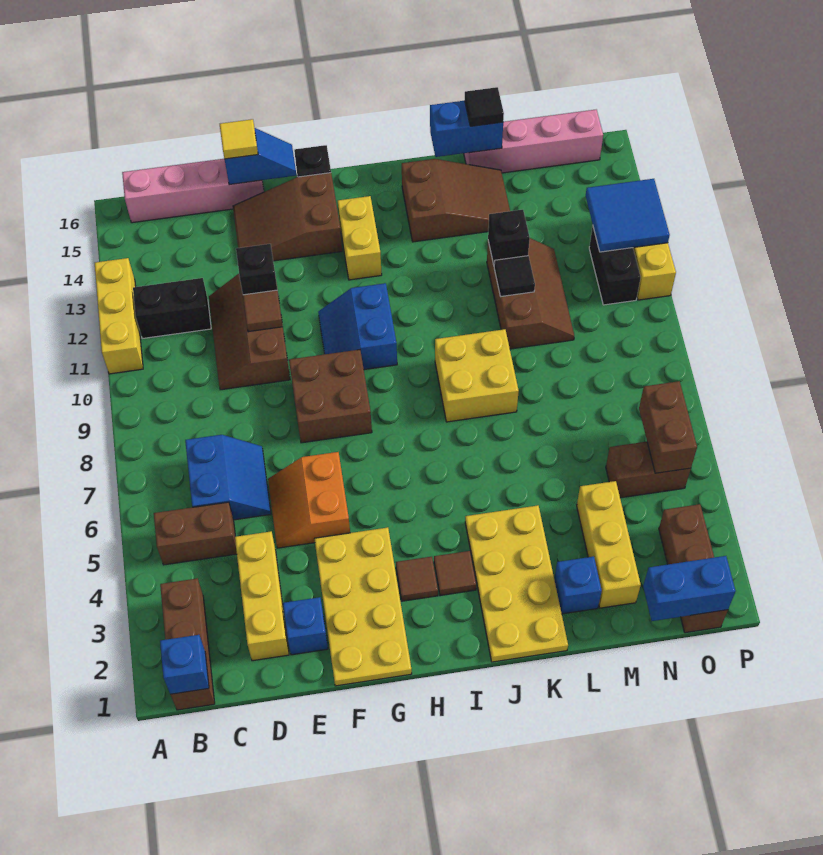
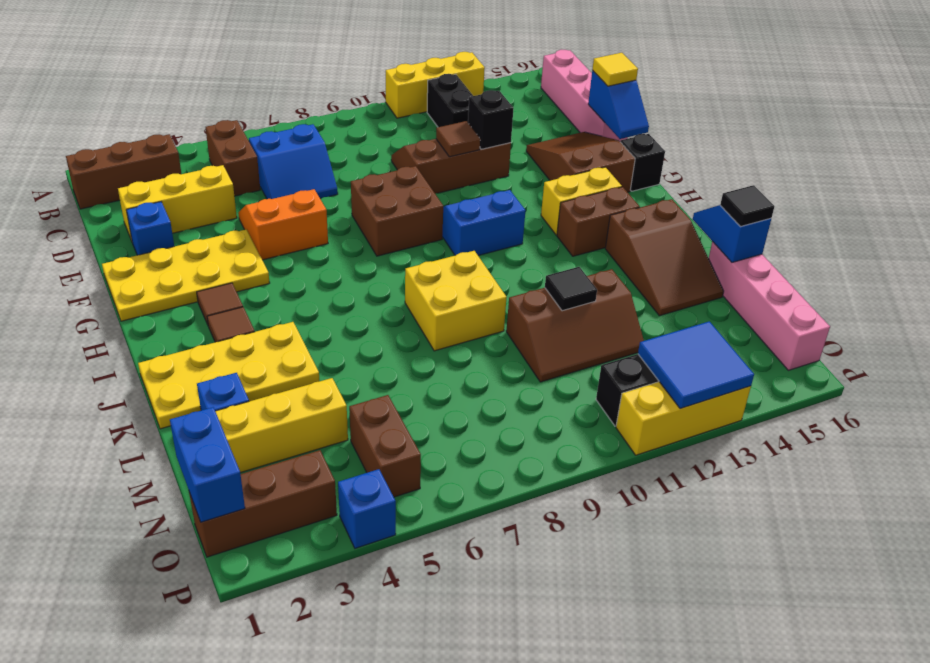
blue 1x1 brick [160,635,209,694] -> blue 1x1 brick moved to [338,469,396,548]
blue 1x2 brick [430,101,503,157] -> blue 1x2 slope [693,205,771,262]
black 1x1 brick [488,210,530,265] -> none
brown 1x2 brick [639,381,697,473] -> brown 1x2 brick moved to [557,187,640,256]

